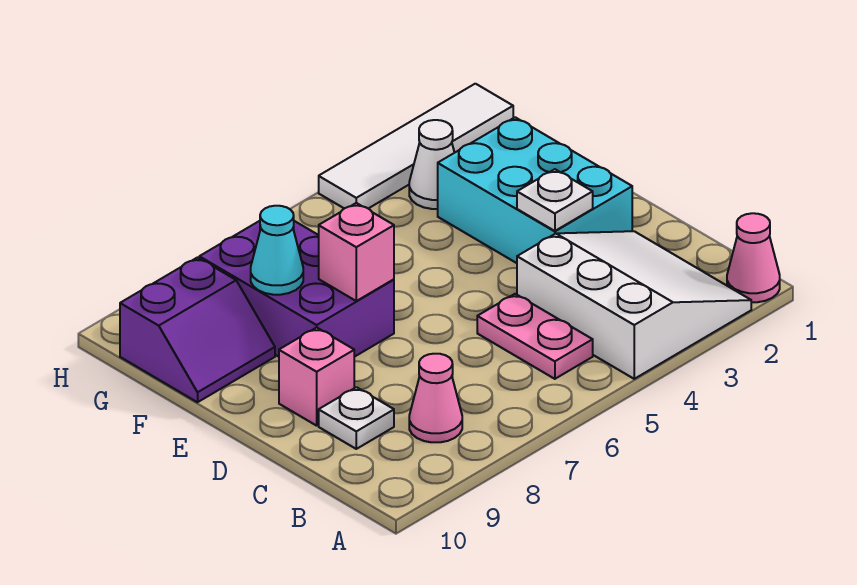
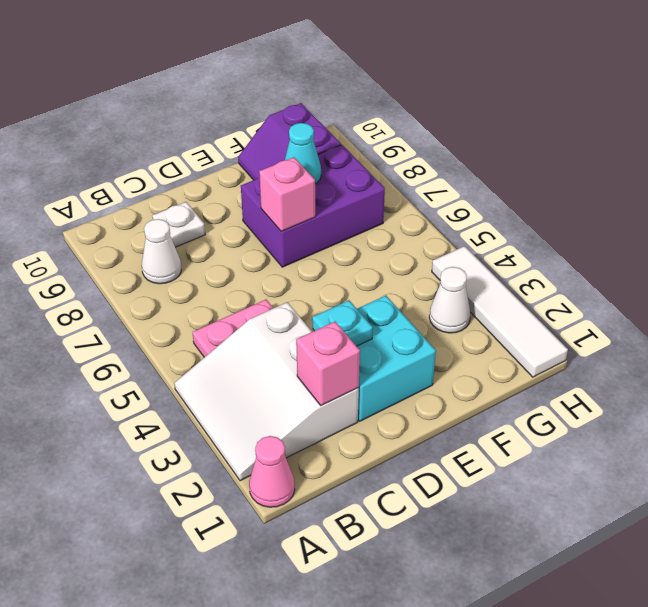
white 3x3 slope [517,231,751,379] -> white 3x3 slope turned to [174,302,359,481]
pink 1x1 cone [409,354,462,442] -> white 1x1 cone [142,219,181,284]
cyan 2x3 brick [438,117,632,263] -> cyan 2x2 brick [313,296,436,421]
white 1x1 plate [517,169,593,231] -> cyan 1x1 plate [312,300,373,346]
pink 1x1 brick [279,328,354,426] -> pink 1x1 brick moved to [296,322,360,406]

